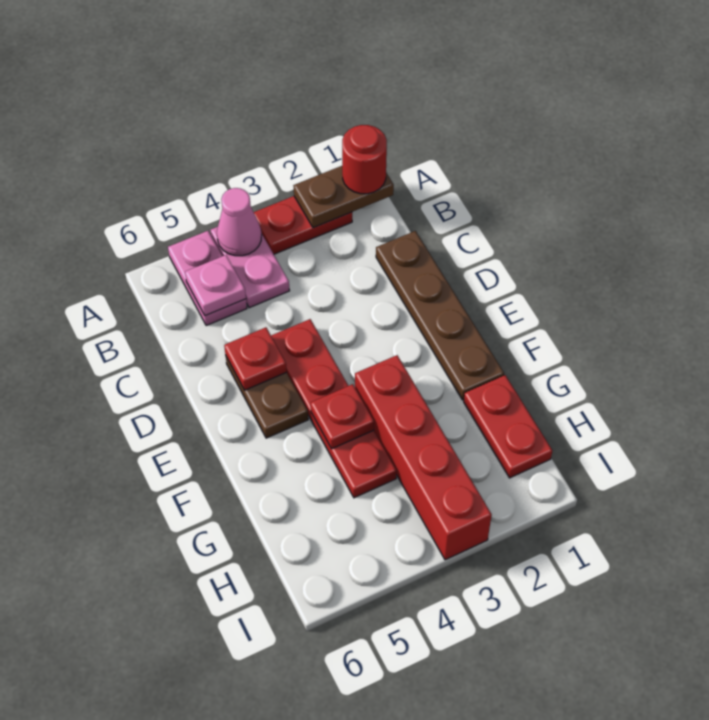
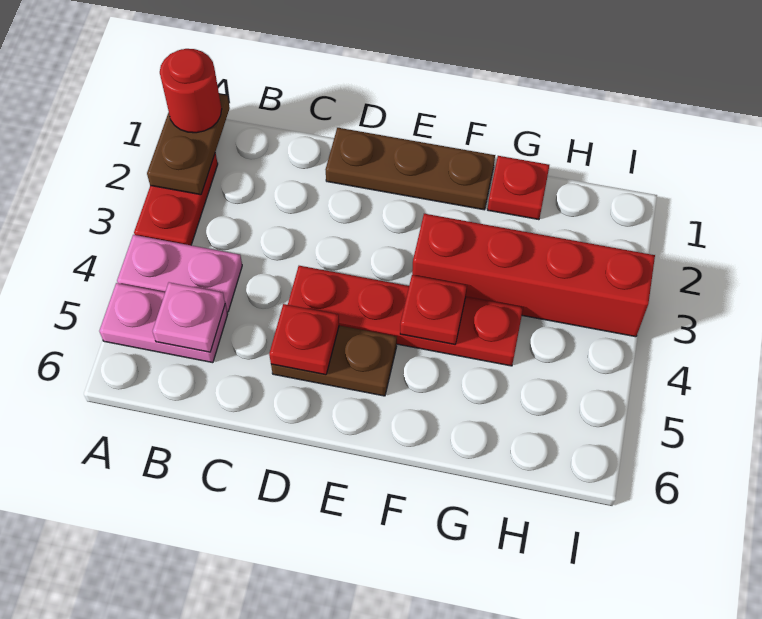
pink 1x1 cone [217,188,261,256] -> none
brown 1x4 plate [376,231,504,400] -> brown 1x3 plate [326,128,495,210]
red 1x2 plate [464,375,552,478] -> red 1x1 plate [487,156,549,220]

